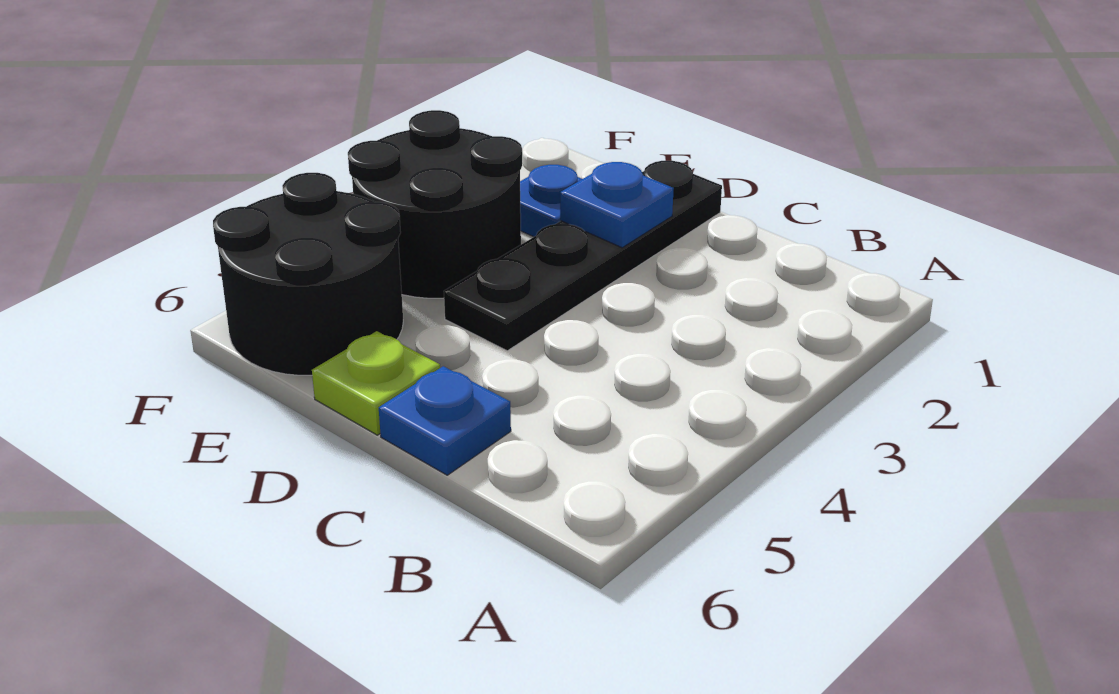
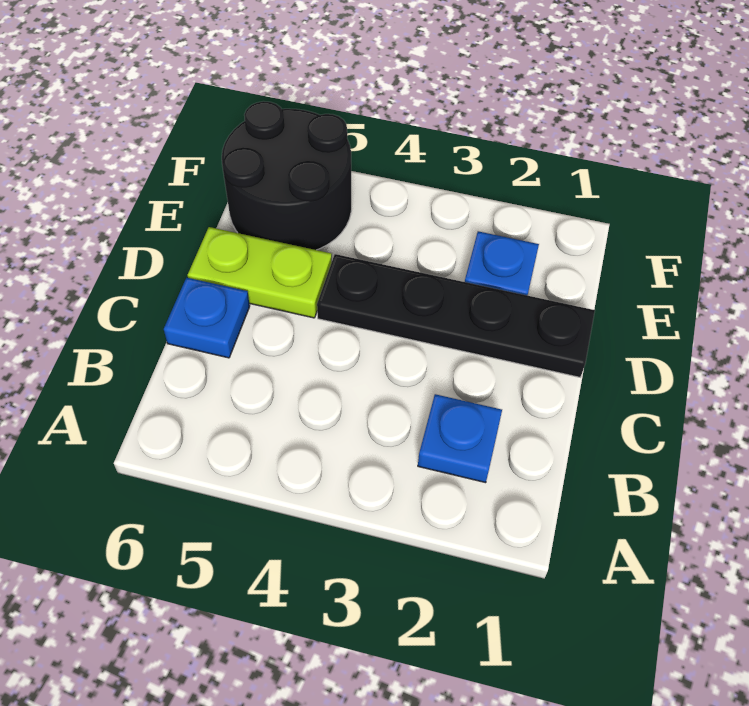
blue 1x1 plate [560,162,674,248] -> blue 1x1 plate moved to [418,394,502,483]
lime 1x1 plate [312,331,440,435] -> lime 1x2 plate [188,227,332,318]
black 2x2 round brick [348,110,522,298] -> none

